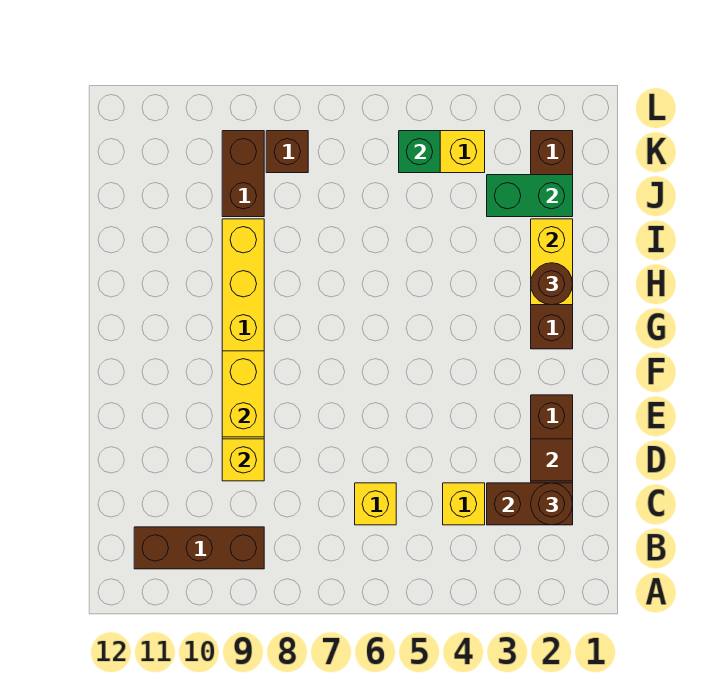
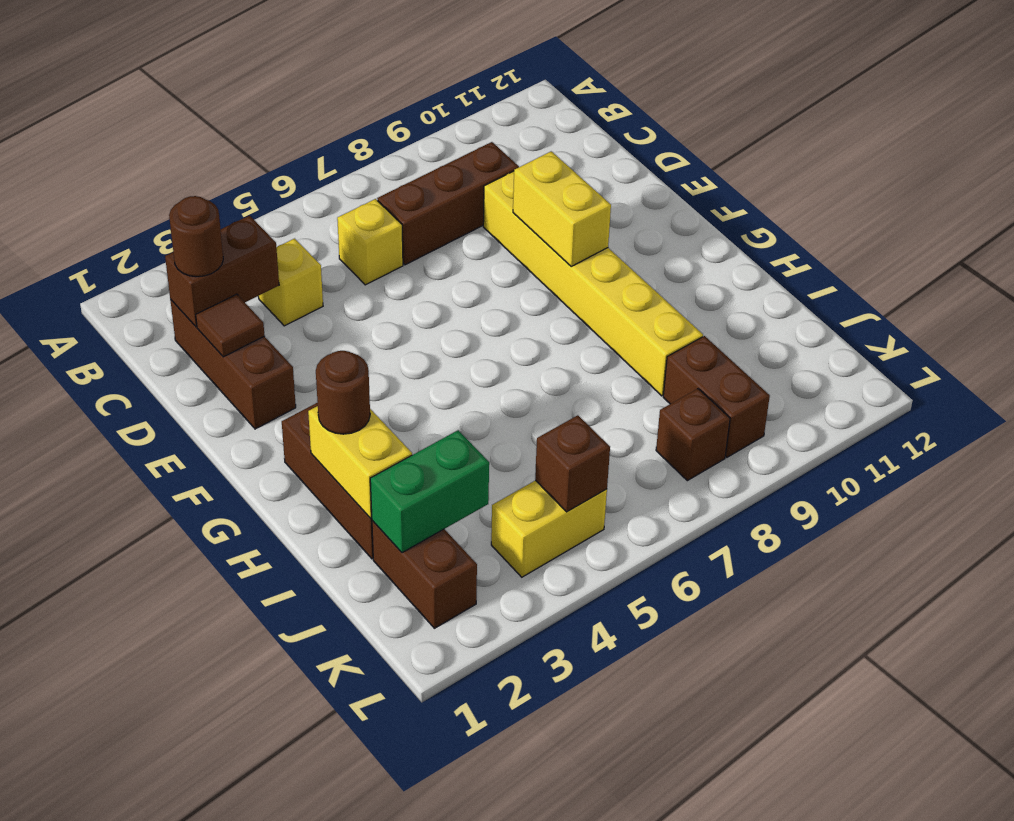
brown 1x3 brick [134,527,264,569] -> brown 1x3 brick moved to [377,142,519,265]
yellow 1x1 brick [222,439,264,481] -> none
green 1x1 brick [399,131,440,173] -> brown 1x1 brick [535,415,610,512]

